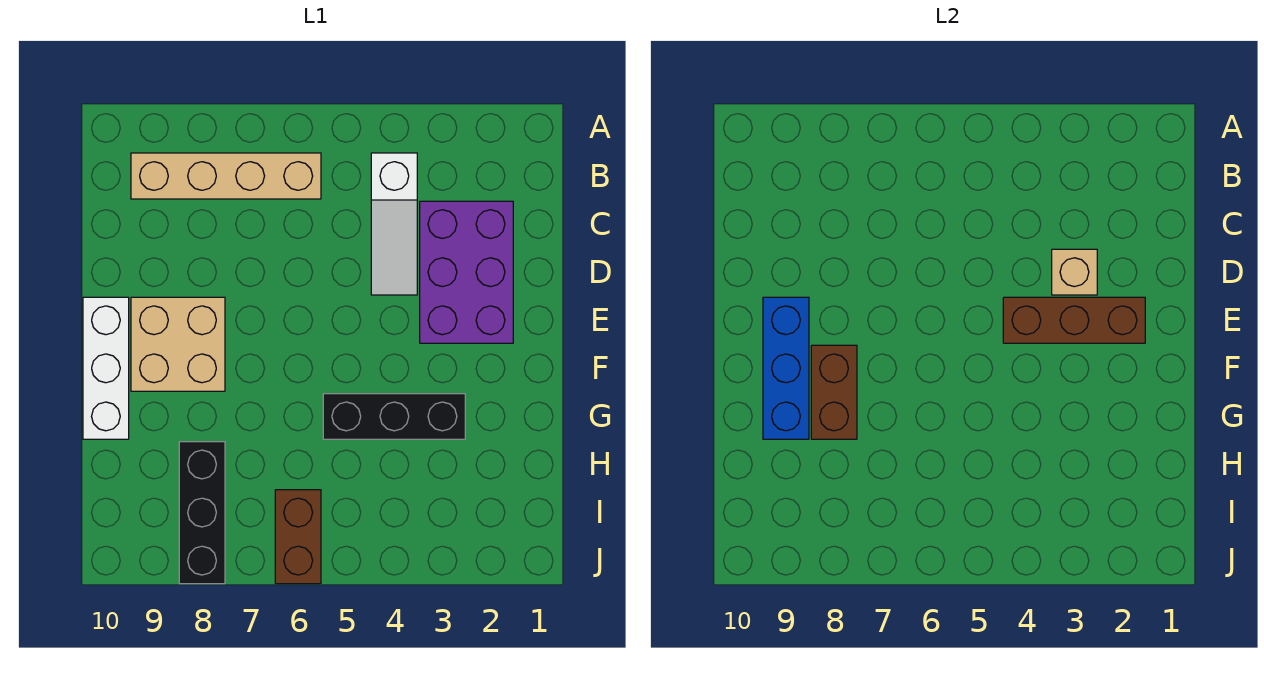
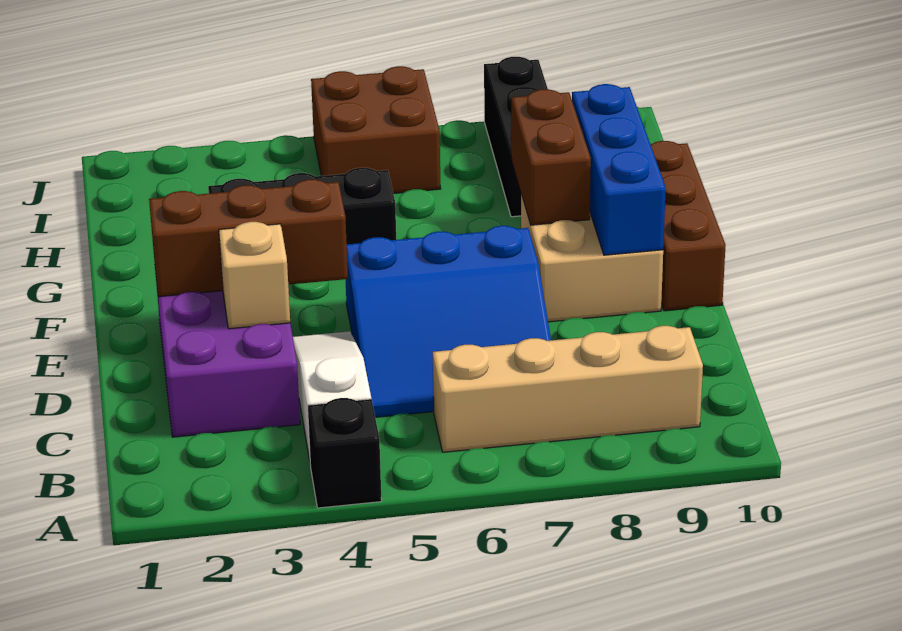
none -> black 1x1 brick [307,398,382,508]
none -> blue 3x3 slope [346,226,551,417]
white 1x3 brick [83,297,129,439] -> brown 1x3 brick [651,141,725,311]
brown 1x2 brick [275,490,321,584] -> brown 2x2 brick [311,66,441,193]

